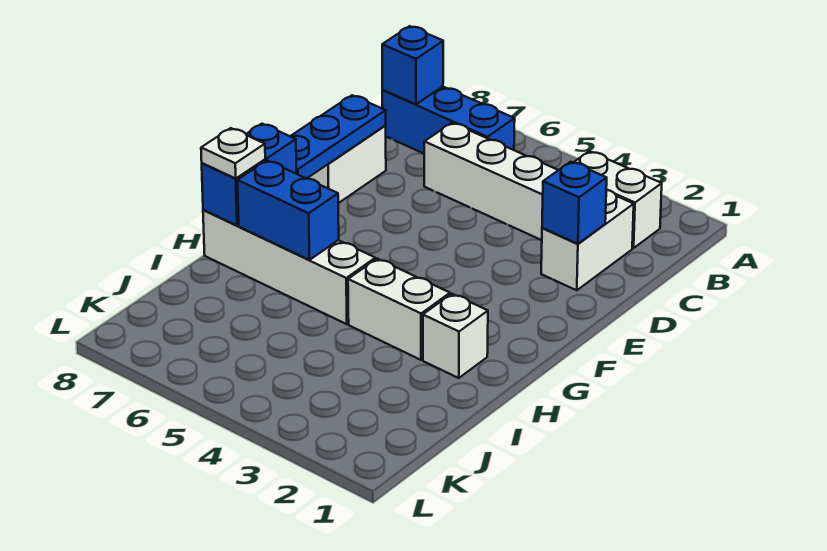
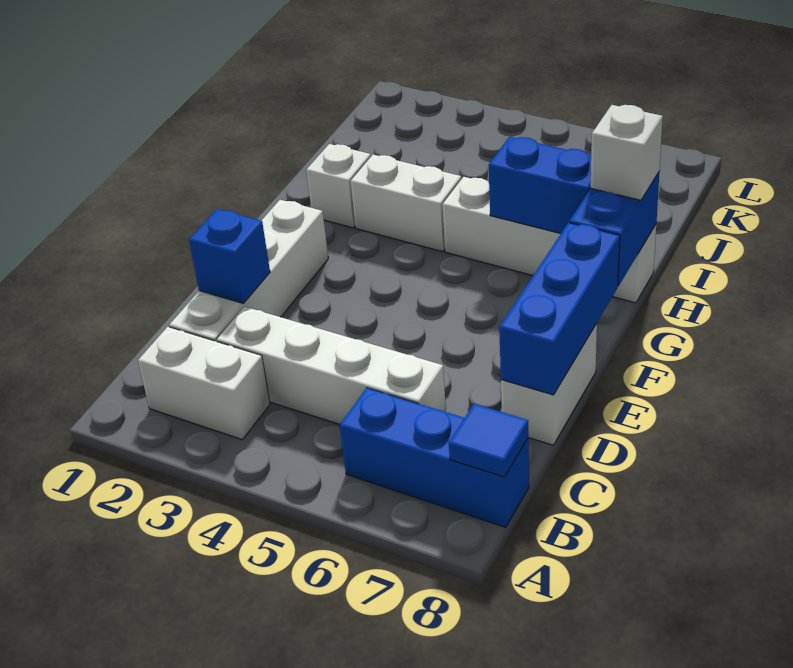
blue 1x1 brick [382,26,443,105] -> blue 1x1 tile [449,404,528,477]
white 1x2 brick [541,190,634,290] -> white 1x4 brick [169,200,328,342]
blue 1x3 plate [291,95,386,179] -> blue 1x3 brick [499,223,620,395]
white 1x1 plate [201,128,265,178] -> white 1x1 brick [591,105,663,200]

